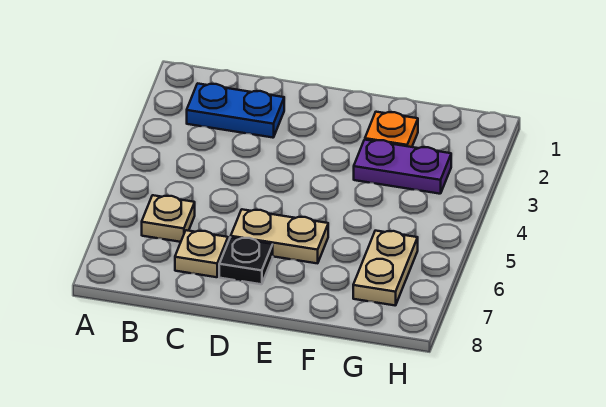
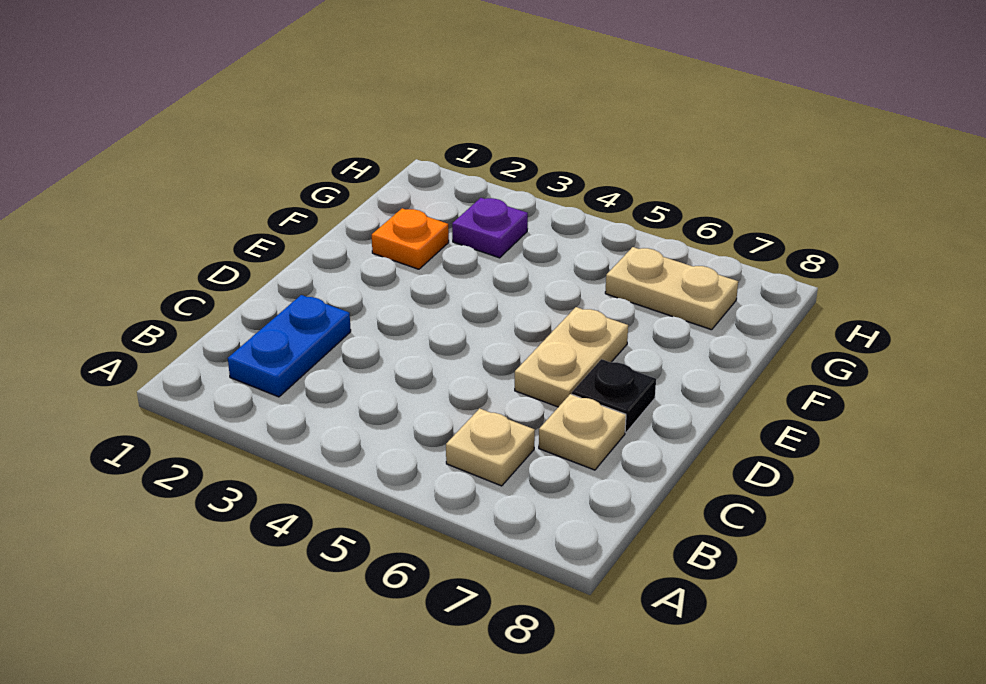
purple 1x2 plate [354,140,451,194] -> purple 1x1 plate [452,198,528,258]

